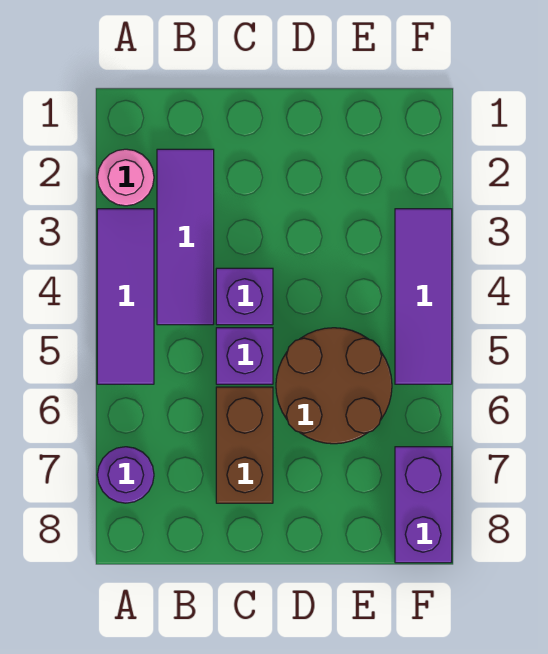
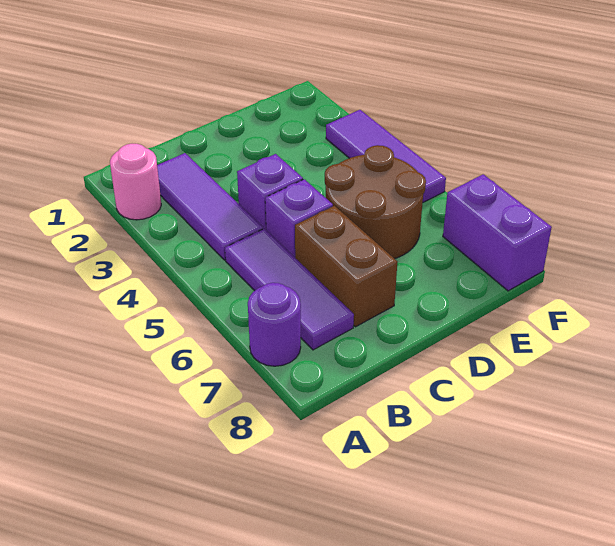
purple 1x3 tile [97,209,154,384] -> purple 1x3 tile moved to [225,229,354,350]

